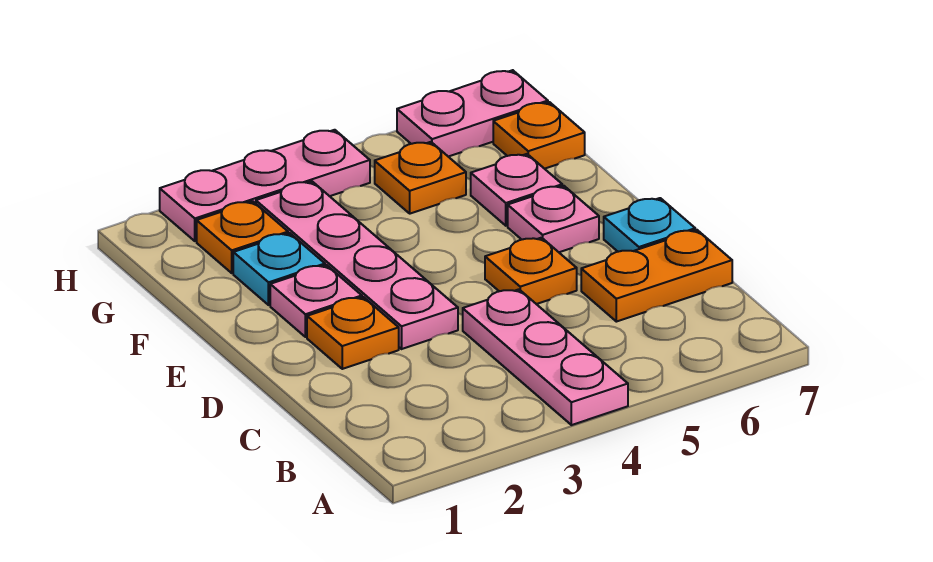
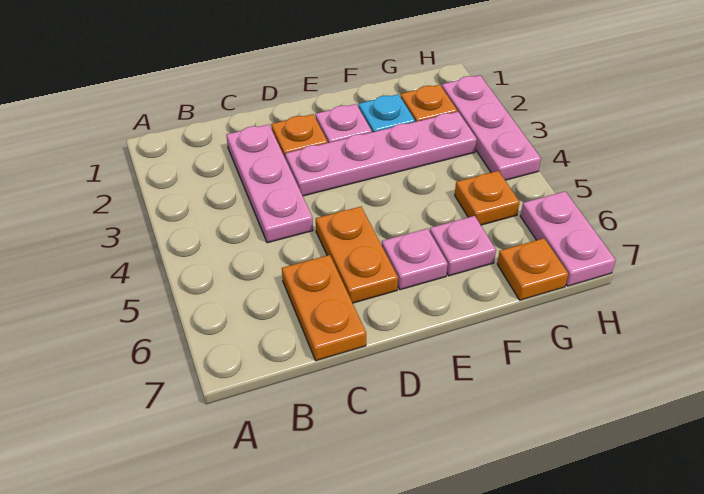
pink 1x3 plate [463,289,628,425] -> pink 1x3 plate turned to [226,125,313,243]
orange 1x1 plate [485,238,577,304] -> orange 1x2 plate [316,207,398,303]
cyan 1x1 plate [604,198,695,252] -> none

